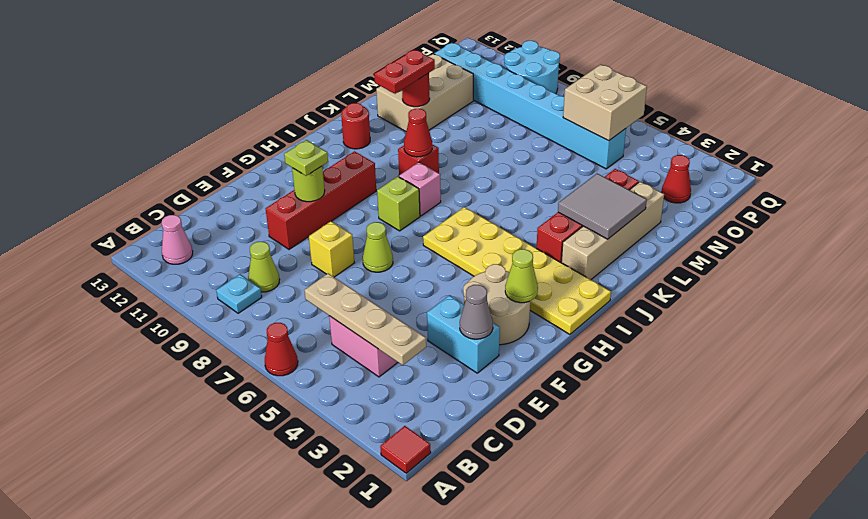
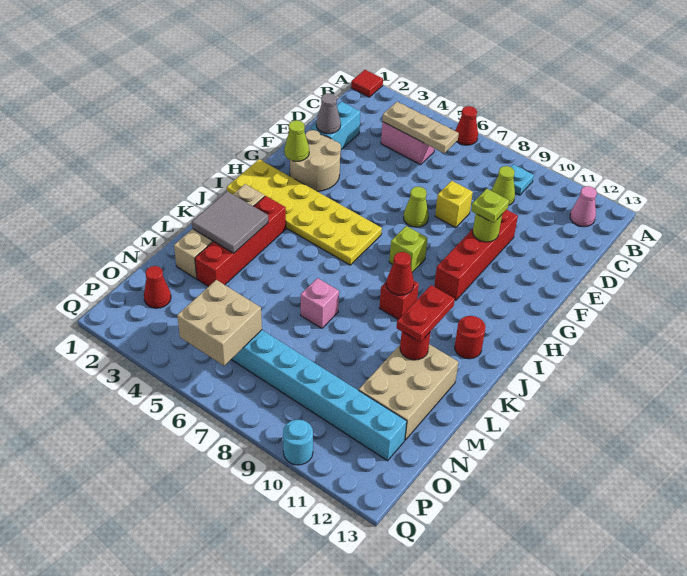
tan 1x4 plate [304,273,426,365] -> tan 1x3 plate [383,102,459,153]
cyan 1x2 brick [427,295,500,373] -> cyan 1x2 brick turned to [311,102,360,149]
pink 1x1 brick [399,162,441,216] -> pink 1x1 brick moved to [301,278,339,328]
cyan 2x2 round brick [504,41,560,94] -> cyan 1x1 round brick [283,420,313,465]

